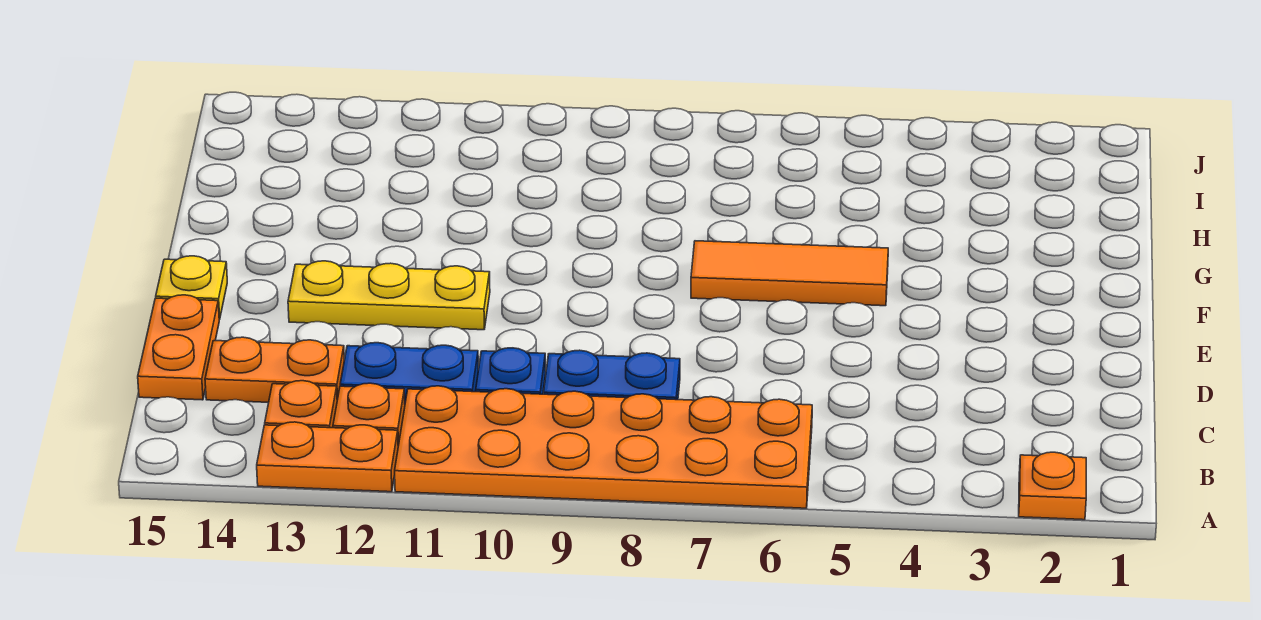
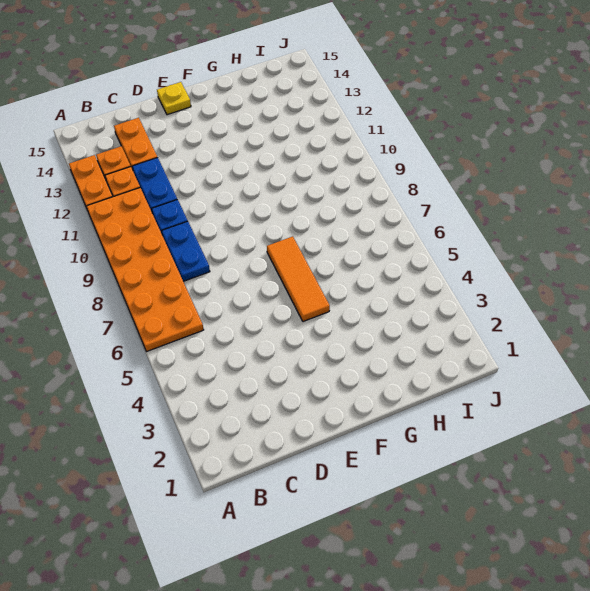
orange 1x1 plate [1019,452,1086,520] -> none
orange 1x2 plate [138,295,219,400] -> none
yellow 1x3 plate [288,261,490,330] -> none

